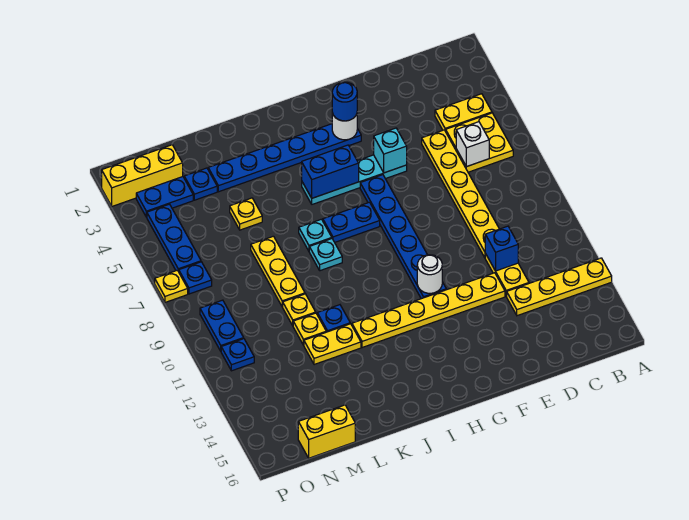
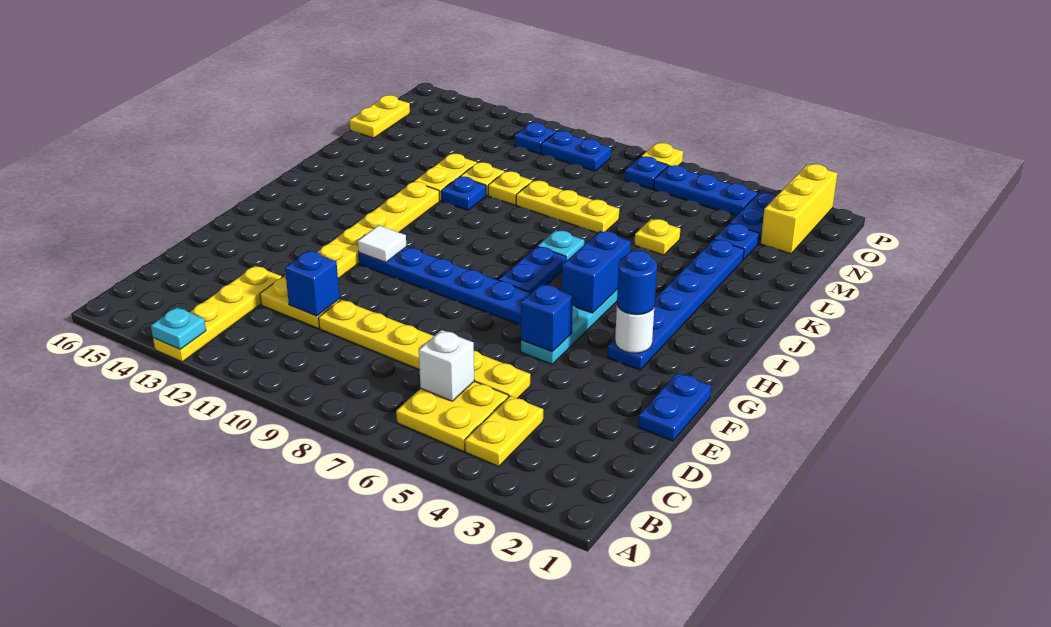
none -> blue 1x2 plate [638,373,711,441]
cyan 1x1 brick [374,128,407,173] -> blue 1x1 brick [521,284,573,352]
white 1x1 round brick [417,255,442,293] -> white 1x1 tile [358,225,406,263]
cyan 1x1 plate [309,239,342,271] -> cyan 1x1 plate moved to [151,307,206,350]
yellow 1x2 brick [298,405,355,458] -> yellow 1x2 plate [350,95,410,138]

